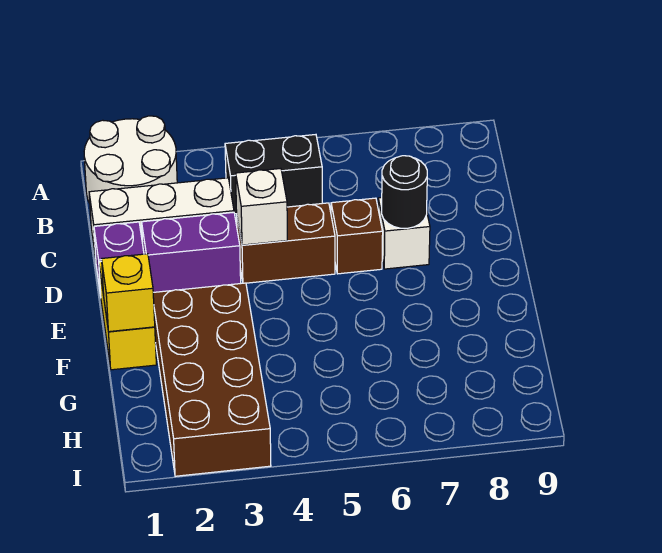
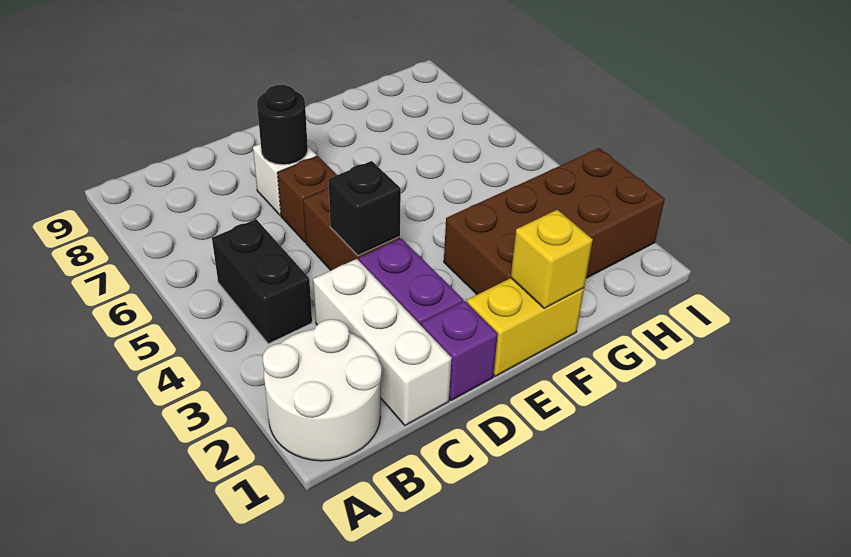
white 1x1 brick [236,169,287,245] -> black 1x1 brick [328,161,401,255]

